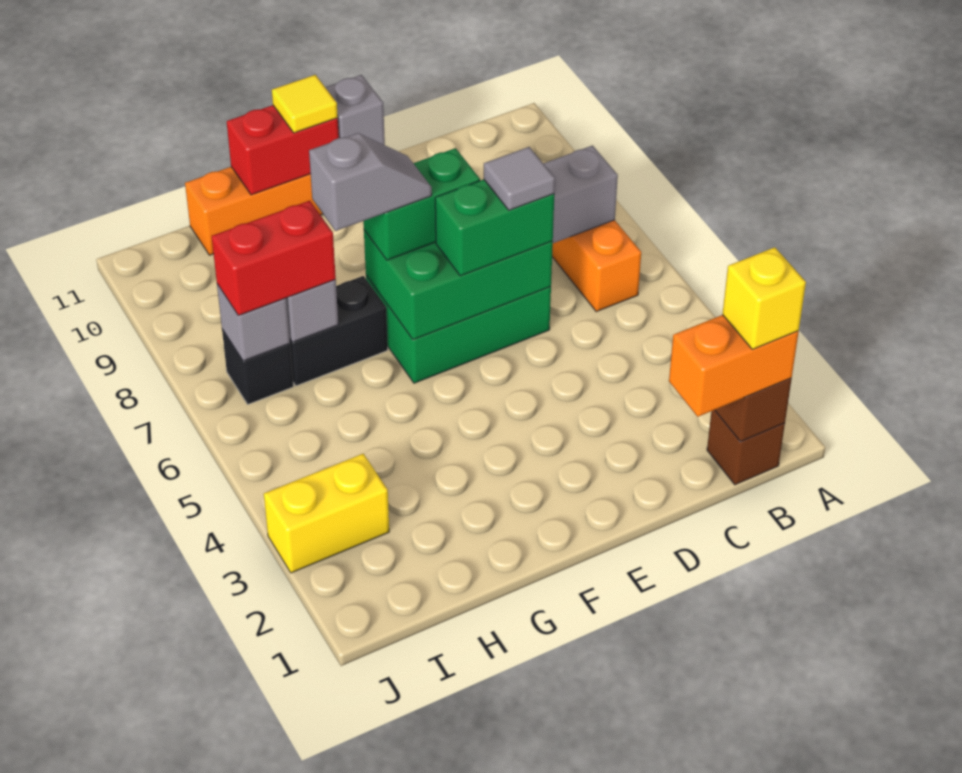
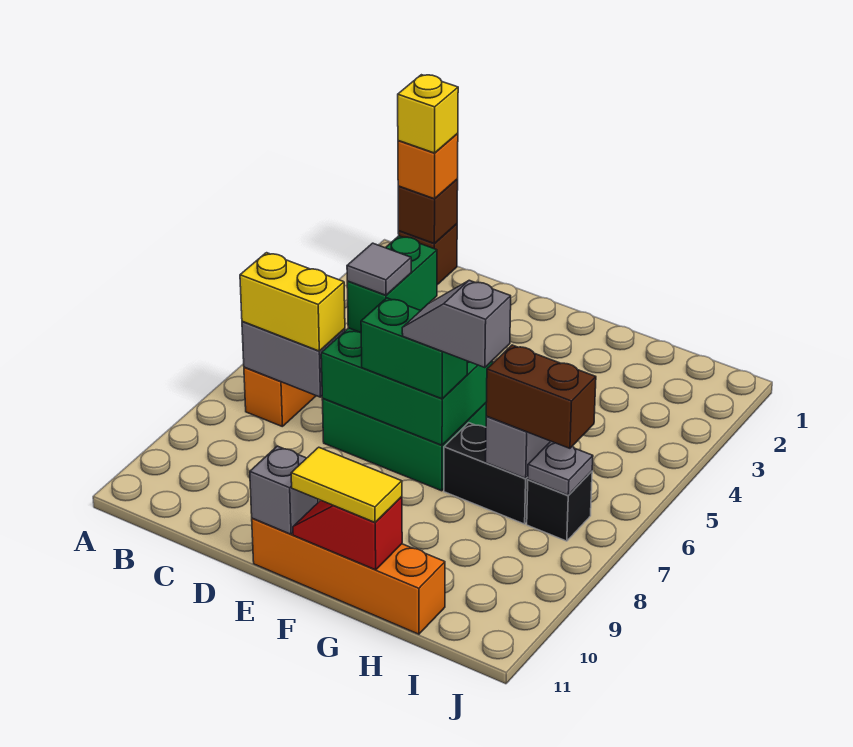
orange 1x2 brick [669,315,799,417] -> orange 1x1 brick [398,133,458,199]
green 1x2 brick [435,180,554,276] -> green 1x2 brick turned to [347,236,437,333]
red 1x2 brick [227,105,339,195] -> red 1x2 slope [293,497,402,570]
yellow 1x1 tile [272,75,338,133] -> yellow 1x2 tile [291,447,402,522]
red 1x2 brick [212,201,336,316] -> brown 1x2 brick [486,345,596,448]
yellow 1x2 brick [264,454,389,573] -> yellow 1x2 brick moved to [240,253,345,351]
grey 1x1 brick [217,284,290,361] -> grey 1x1 plate [528,441,593,495]

